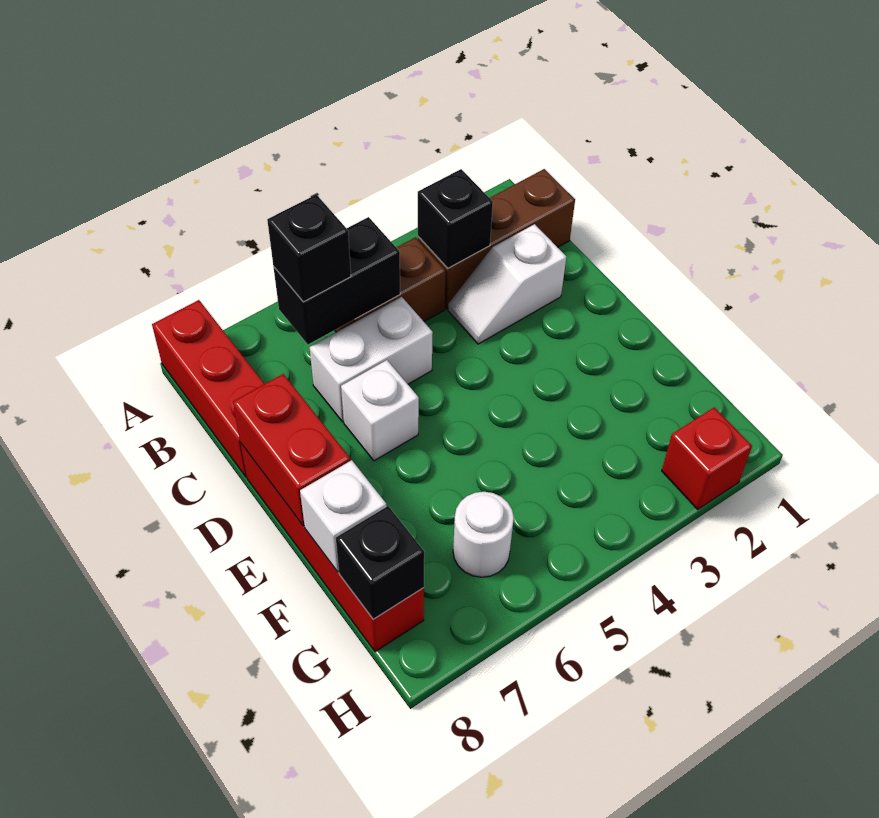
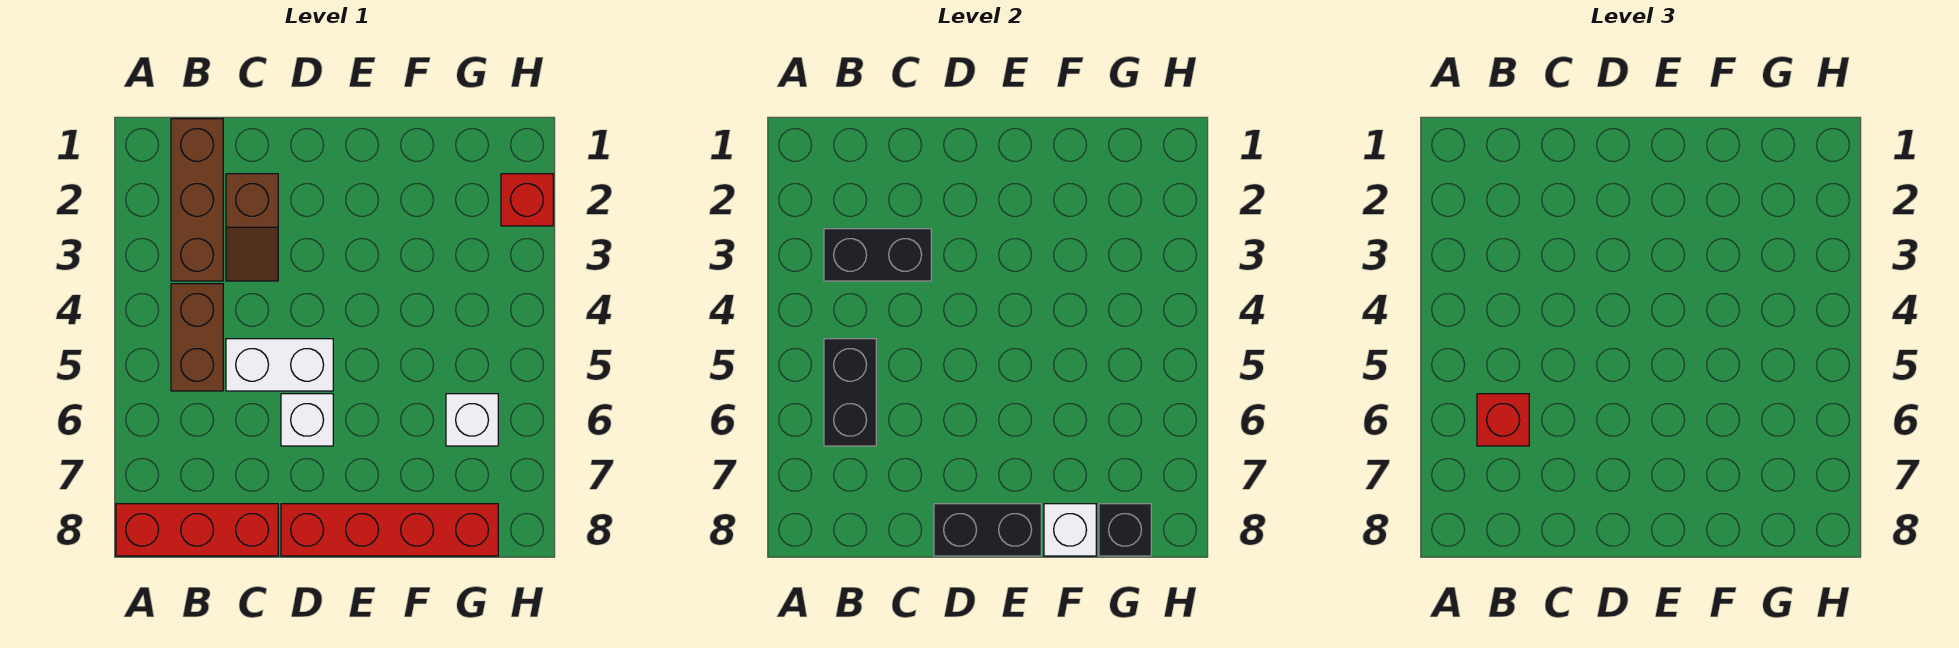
black 1x1 brick [418,169,493,268] -> black 1x2 brick [824,229,931,281]
black 1x1 brick [267,195,351,302] -> red 1x1 brick [1477,394,1529,446]
white 1x2 slope [448,224,566,344] -> brown 1x2 slope [226,174,278,281]
white 1x2 brick [310,297,433,422] -> white 1x2 brick turned to [226,339,333,391]
red 1x2 brick [233,374,350,526] -> black 1x2 brick [934,504,1041,556]
white 1x1 round brick [453,492,514,577] -> white 1x1 brick [446,394,498,446]

